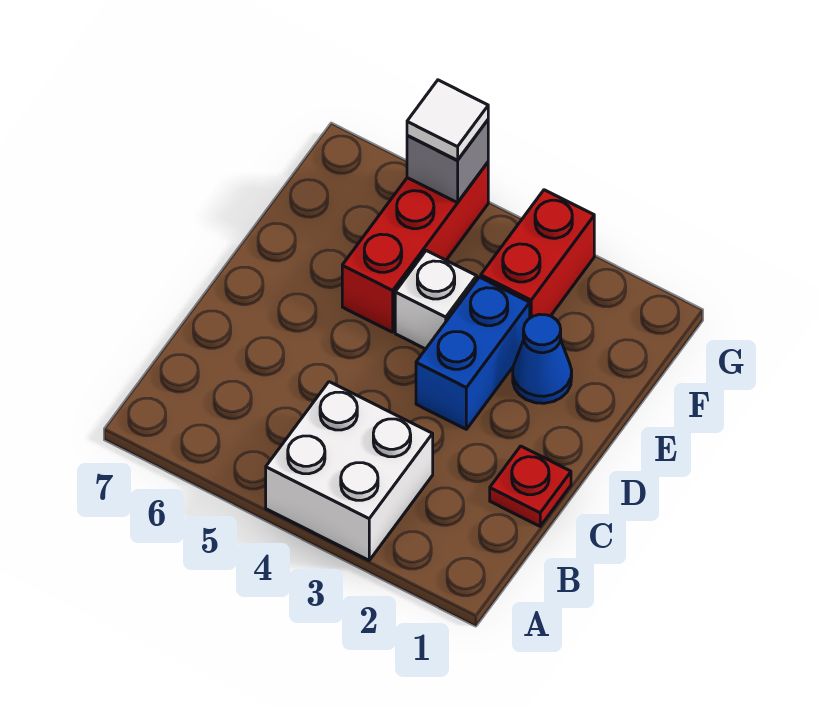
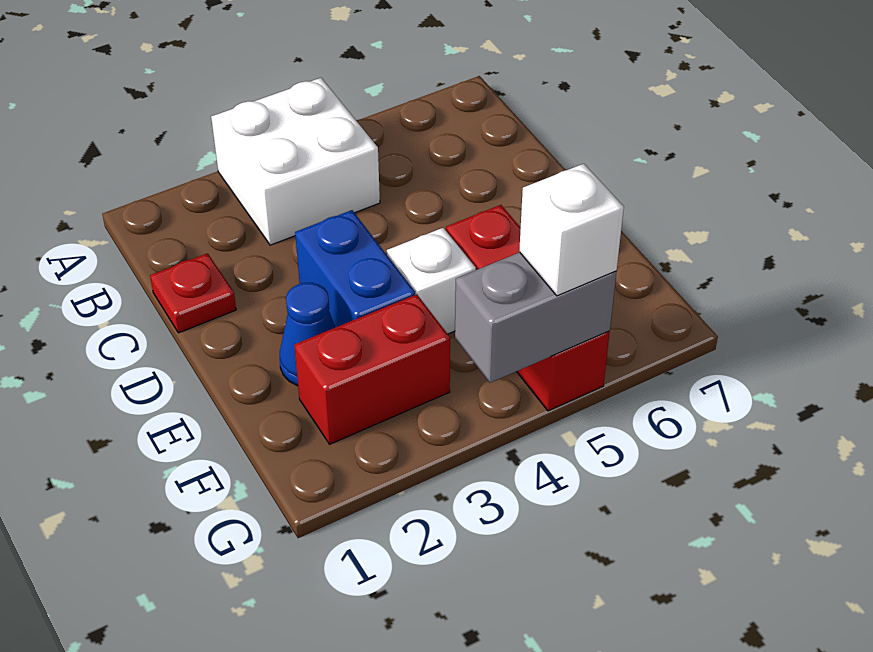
red 1x2 brick [481,190,594,318] -> red 1x2 brick turned to [294,294,450,444]
grey 1x1 brick [407,120,488,203] -> grey 1x2 brick [455,252,616,383]
white 1x1 tile [407,80,488,160] -> white 1x1 brick [519,164,624,296]

